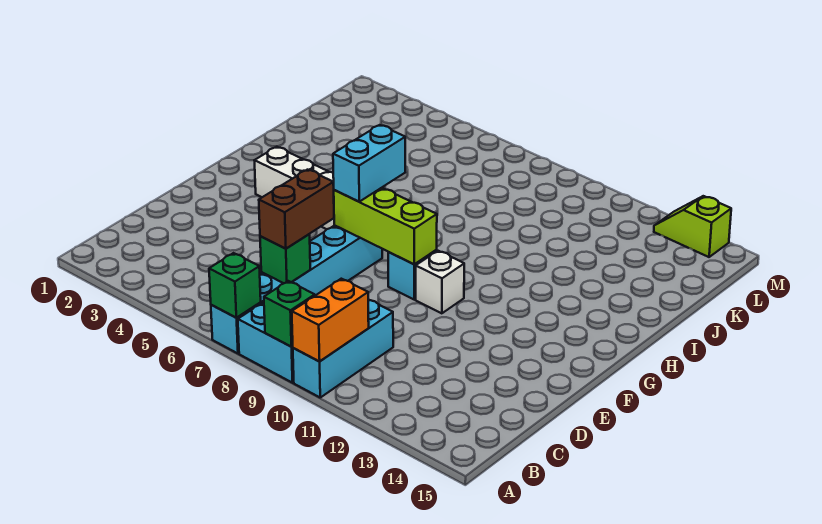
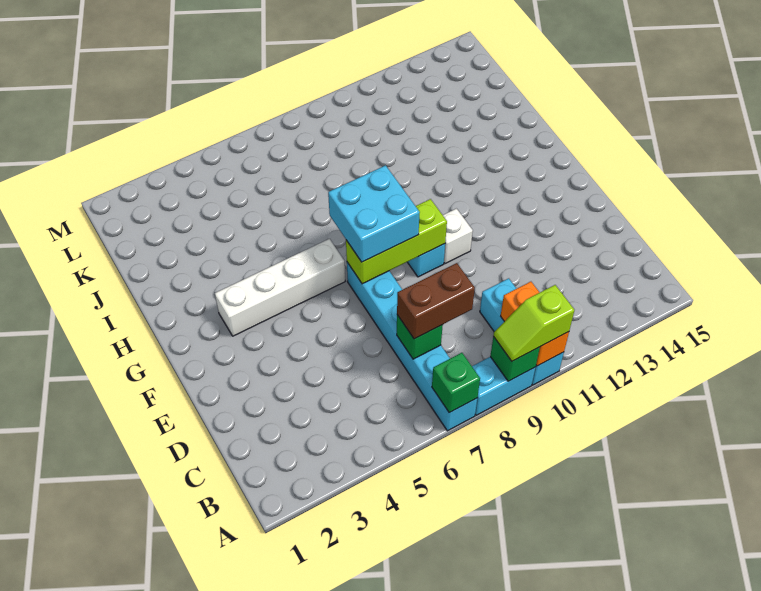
brown 1x2 brick [259,170,334,249] -> brown 1x2 brick turned to [397,263,475,339]
cyan 1x2 brick [333,125,405,202] -> cyan 2x2 brick [328,165,420,262]
lime 1x2 slope [654,196,731,257] -> lime 1x2 slope moved to [493,285,574,361]

